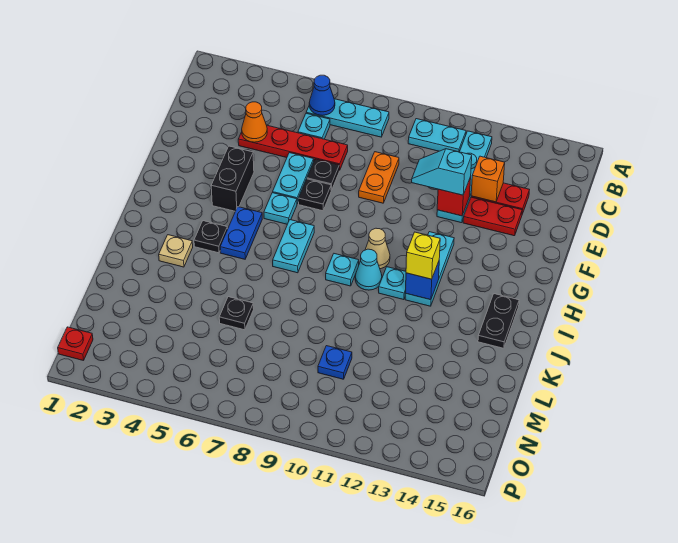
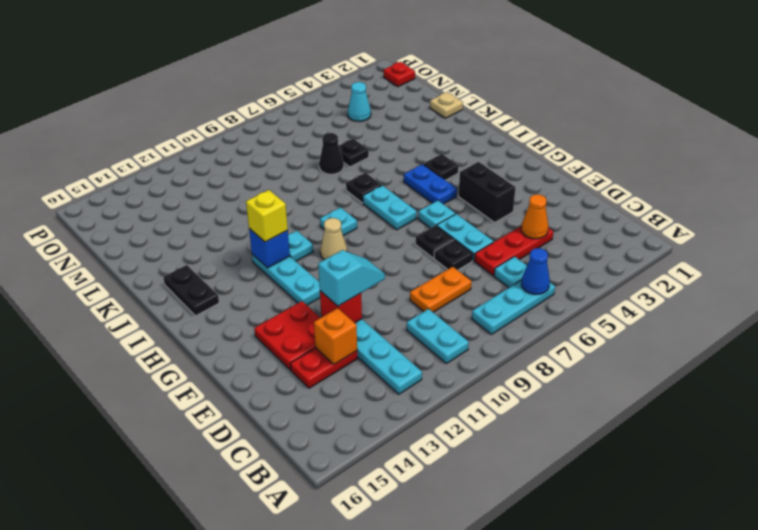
cyan 1x2 plate [408,119,466,152] -> cyan 1x2 plate turned to [407,309,469,364]
red 1x4 plate [238,125,348,170] -> red 1x3 plate [474,226,553,276]
orange 1x2 plate [359,152,399,203] -> orange 1x2 plate turned to [410,267,472,312]
red 1x2 plate [463,197,522,236] -> red 2x2 plate [254,301,320,370]
cyan 1x1 cone [355,249,382,290] -> cyan 1x1 cone moved to [348,82,371,122]
tan 1x1 plate [159,235,193,267] -> tan 1x1 plate moved to [430,92,463,118]
none -> black 1x1 plate [346,173,382,203]
none -> black 1x1 cone [319,133,344,174]
blue 1x1 plate [318,346,352,379] -> none

